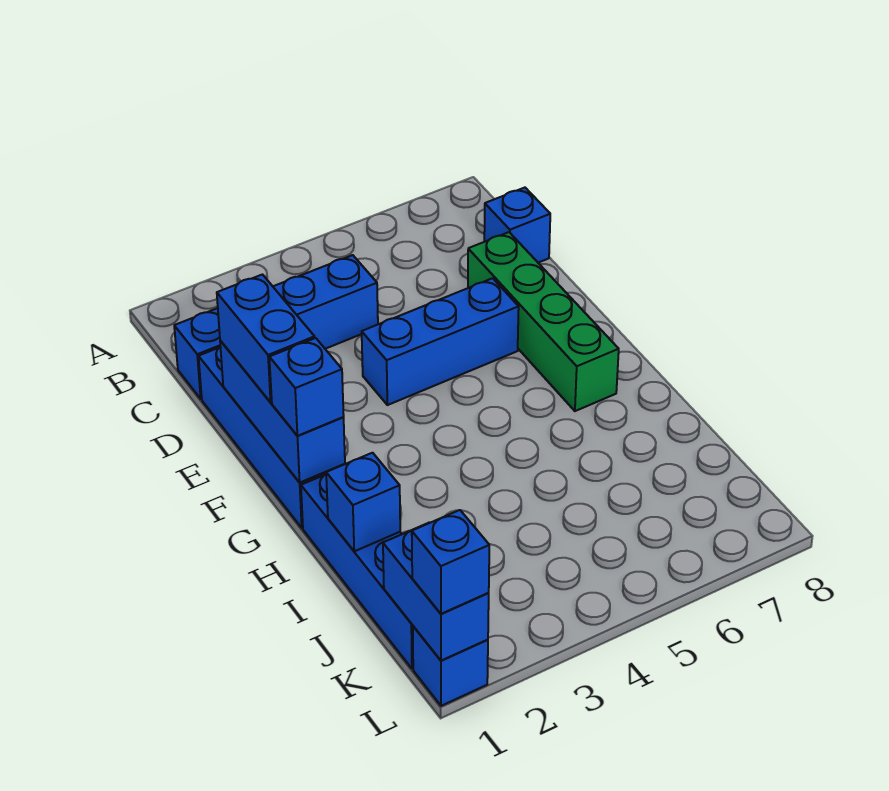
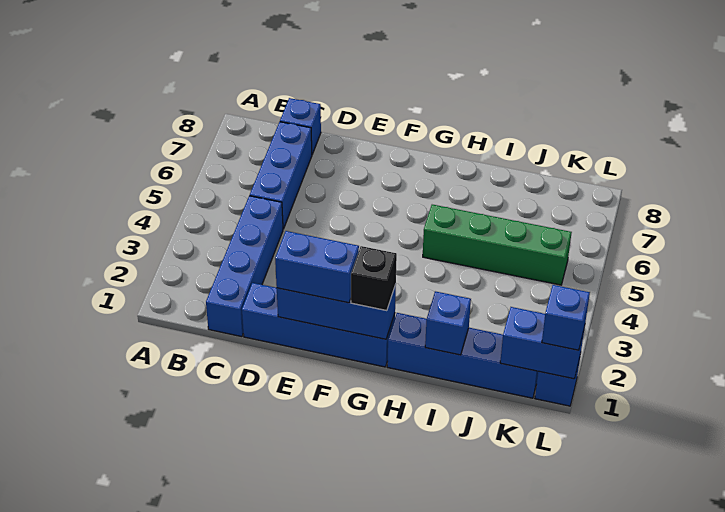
green 1x4 brick [468,232,619,411] -> green 1x4 brick moved to [423,205,572,285]
blue 1x3 brick [362,278,519,405] -> blue 1x3 brick moved to [250,122,312,229]
blue 1x1 brick [269,338,344,436] -> black 1x1 brick [351,246,397,311]

